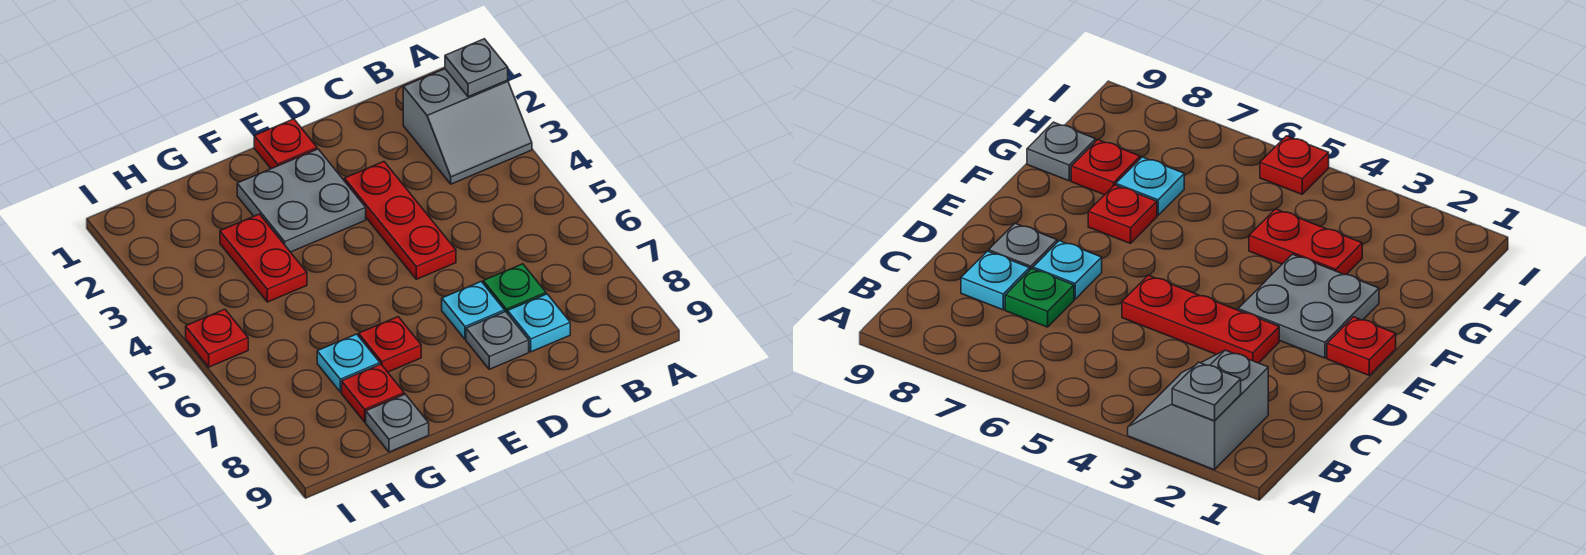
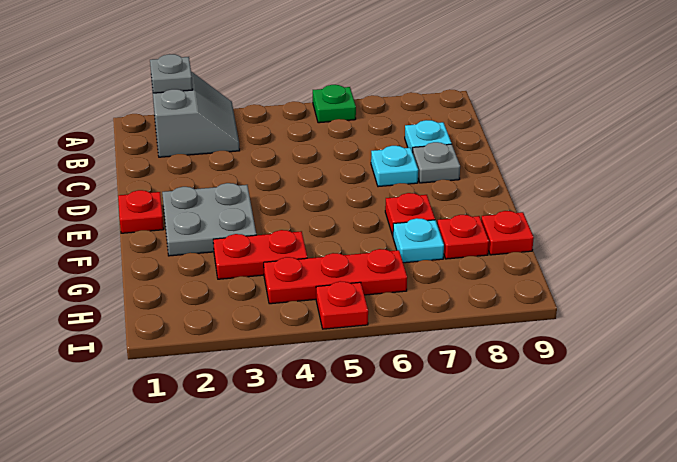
green 1x1 plate [483,264,546,314] -> green 1x1 plate moved to [313,85,356,123]
red 1x3 plate [345,162,456,279] -> red 1x3 plate moved to [264,249,407,304]
grey 1x1 plate [366,394,429,452] -> red 1x1 plate [481,211,534,255]

